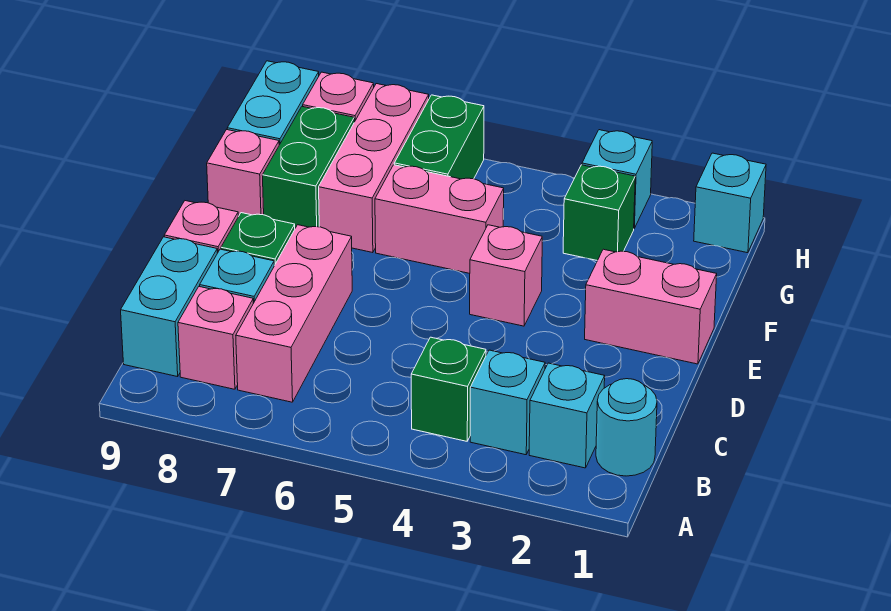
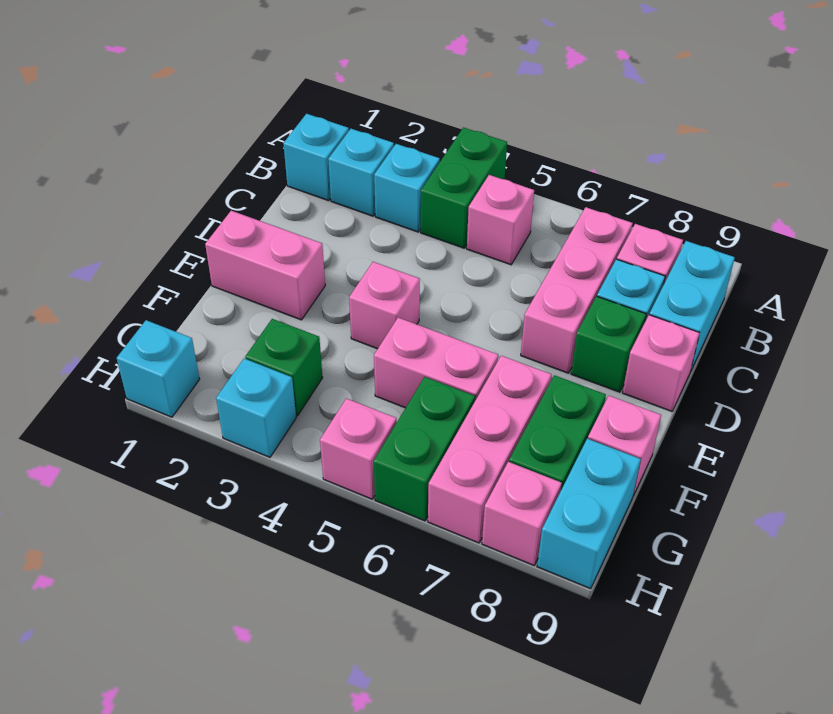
cyan 1x1 round brick [596,379,657,476] -> cyan 1x1 brick [283,114,349,201]
green 1x1 brick [411,337,486,441] -> green 1x2 brick [421,127,507,248]
none -> pink 1x1 brick [467,175,534,265]
none -> pink 1x1 brick [320,398,397,499]

